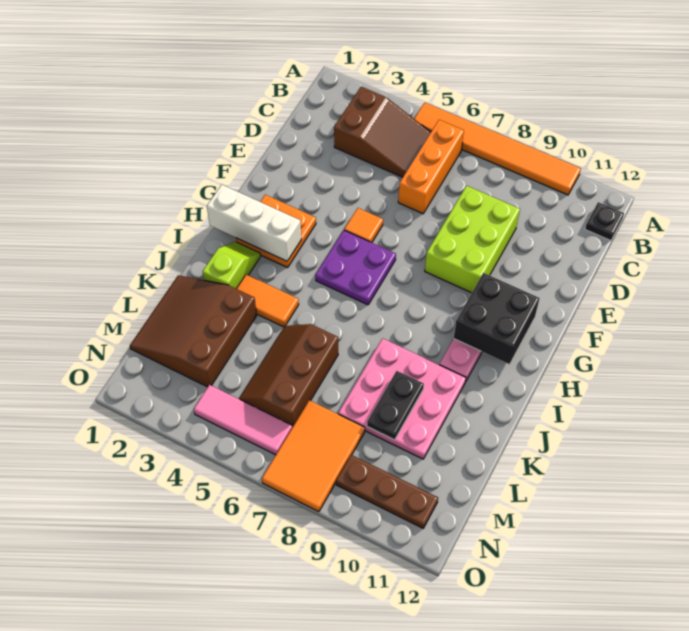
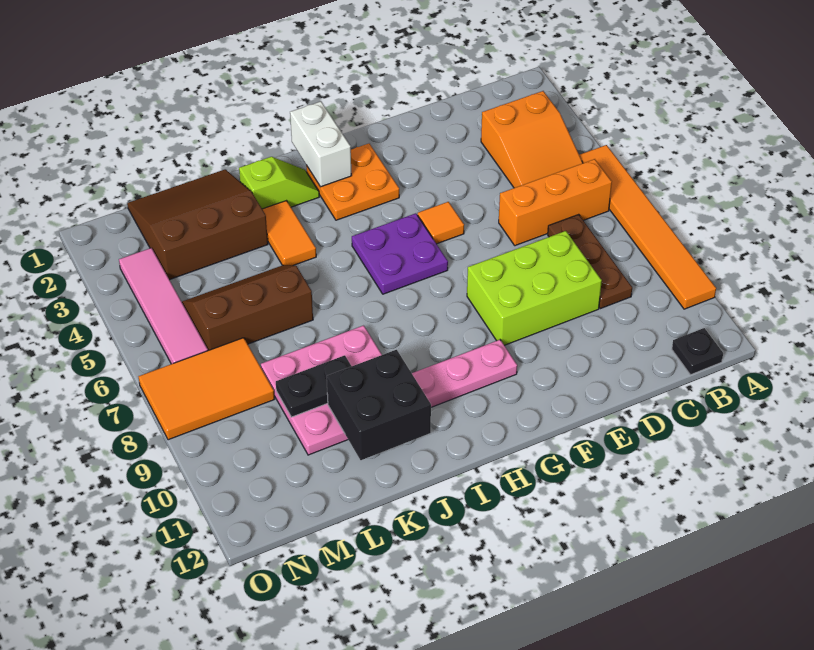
brown 2x3 slope [334,87,431,177] -> orange 2x3 slope [481,91,583,188]
black 2x2 brick [454,273,540,364] -> black 2x2 brick moved to [327,350,431,460]
white 1x3 brick [207,185,301,261] -> white 1x2 brick [290,101,352,187]
pink 1x3 tile [194,385,292,455] -> pink 1x4 tile [119,248,208,364]
brown 1x3 plate [336,455,438,528] -> brown 1x3 plate moved to [548,214,632,309]

